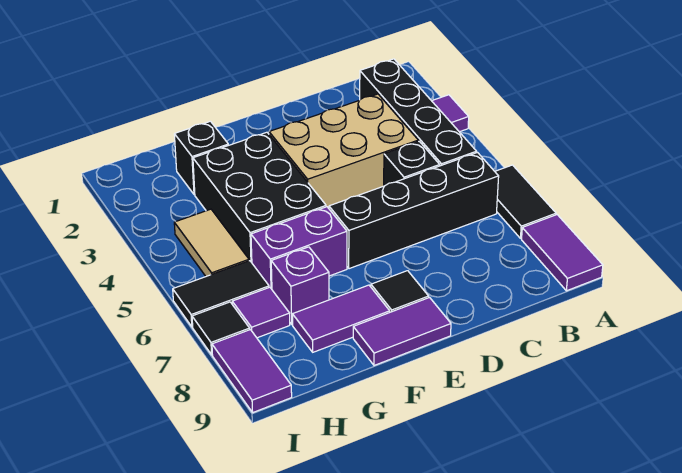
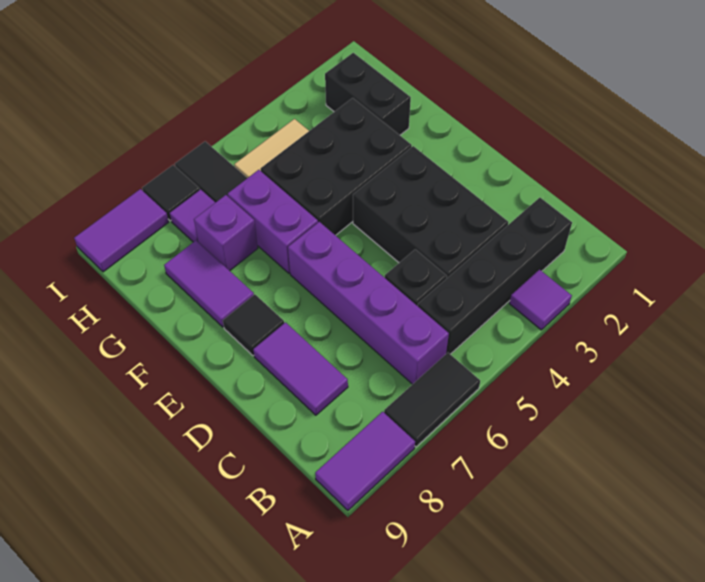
black 1x4 brick [329,153,499,269] -> purple 1x4 brick [288,222,449,384]
tan 2x3 brick [269,94,418,208] -> black 2x3 brick [353,146,509,278]
purple 1x2 tile [353,298,451,365] -> purple 1x2 tile moved to [253,322,348,415]
black 1x1 brick [174,121,228,195] -> black 1x2 brick [325,53,411,135]

